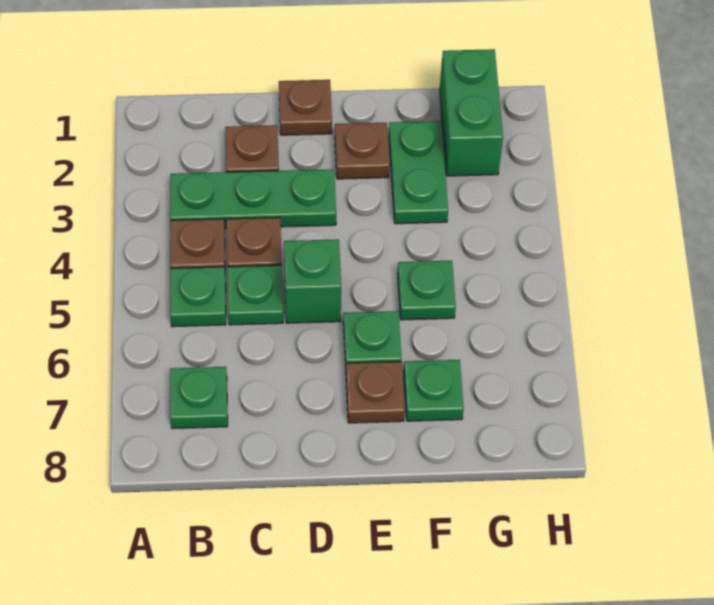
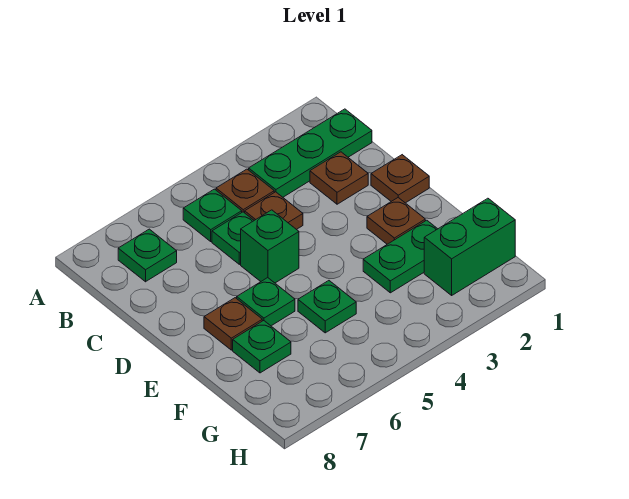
green 1x3 plate [170,169,336,228] -> green 1x3 plate turned to [249,109,372,197]

